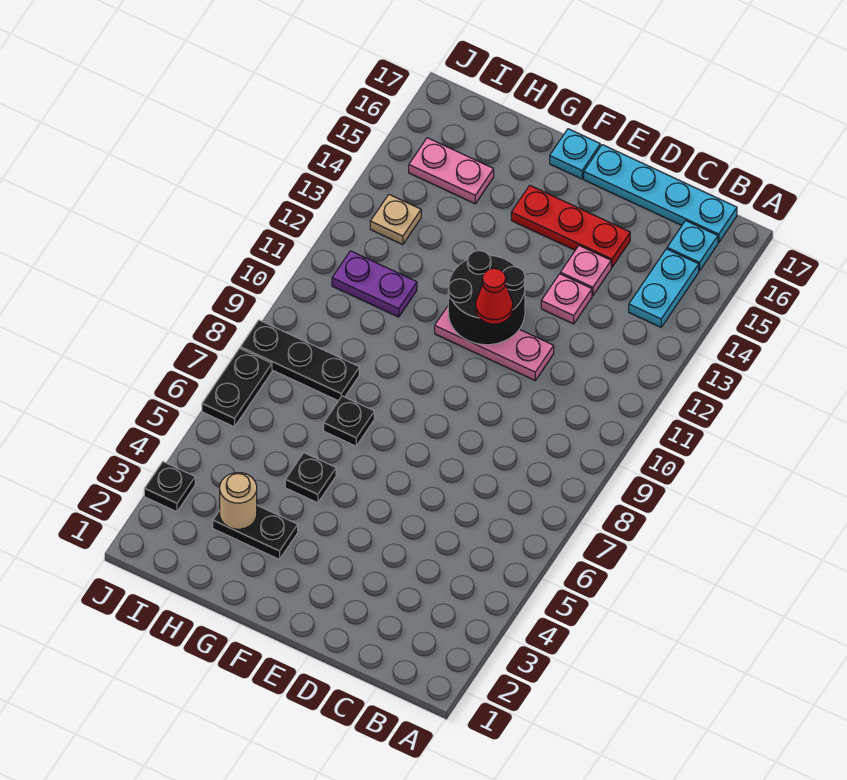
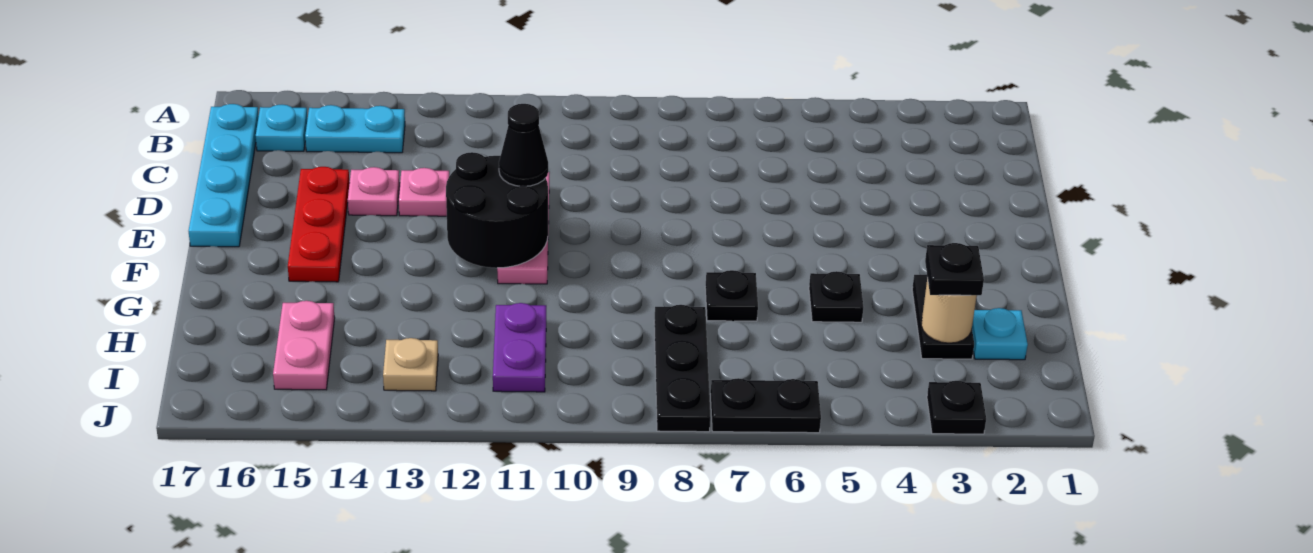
red 1x1 cone [476,268,513,324] -> black 1x1 cone [499,104,548,186]
cyan 1x1 plate [550,129,600,179] -> cyan 1x1 plate moved to [972,308,1028,360]
none -> black 1x1 plate [925,243,984,295]

